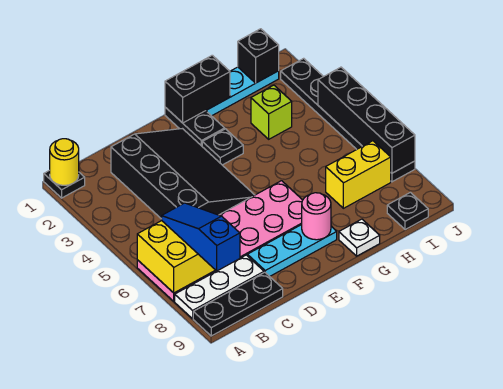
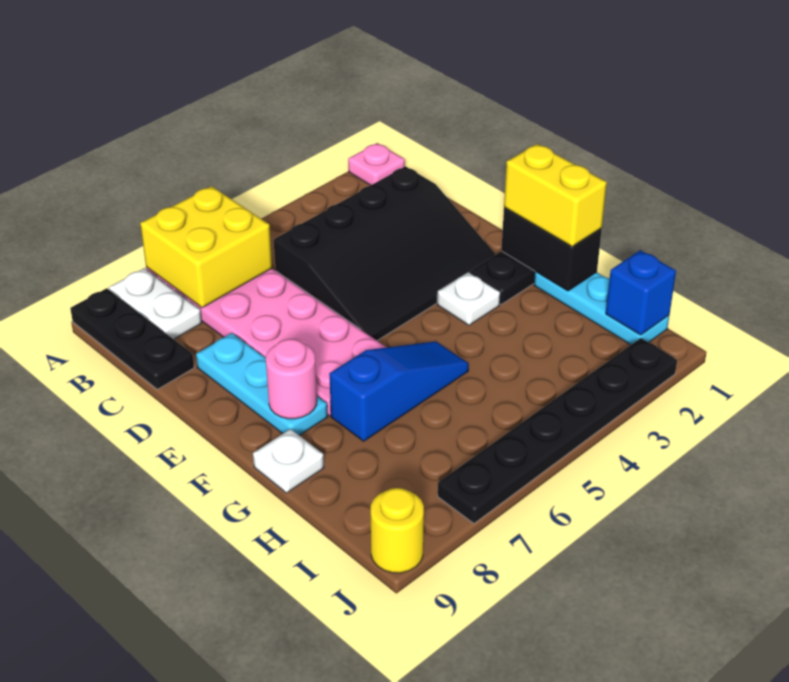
black 1x1 plate [44,170,85,198] -> pink 1x1 plate [348,143,405,185]
yellow 1x1 round brick [50,139,79,185] -> yellow 1x1 round brick moved to [371,488,424,573]
white 1x3 plate [175,255,264,319] -> white 1x2 plate [109,268,202,339]
blue 1x3 slope [162,203,240,271] -> blue 1x3 slope moved to [329,341,469,441]
black 1x1 plate [202,129,243,165] -> white 1x1 plate [437,272,500,325]
lime 1x1 brick [251,85,292,139] -> none
yellow 1x2 brick [326,141,391,208] -> yellow 1x2 brick moved to [504,144,607,246]
black 1x1 brick [238,29,279,83] -> blue 1x1 brick [606,250,676,335]
black 1x1 plate [387,192,428,230] -> none
black 1x4 brick [318,67,415,173] -> none

